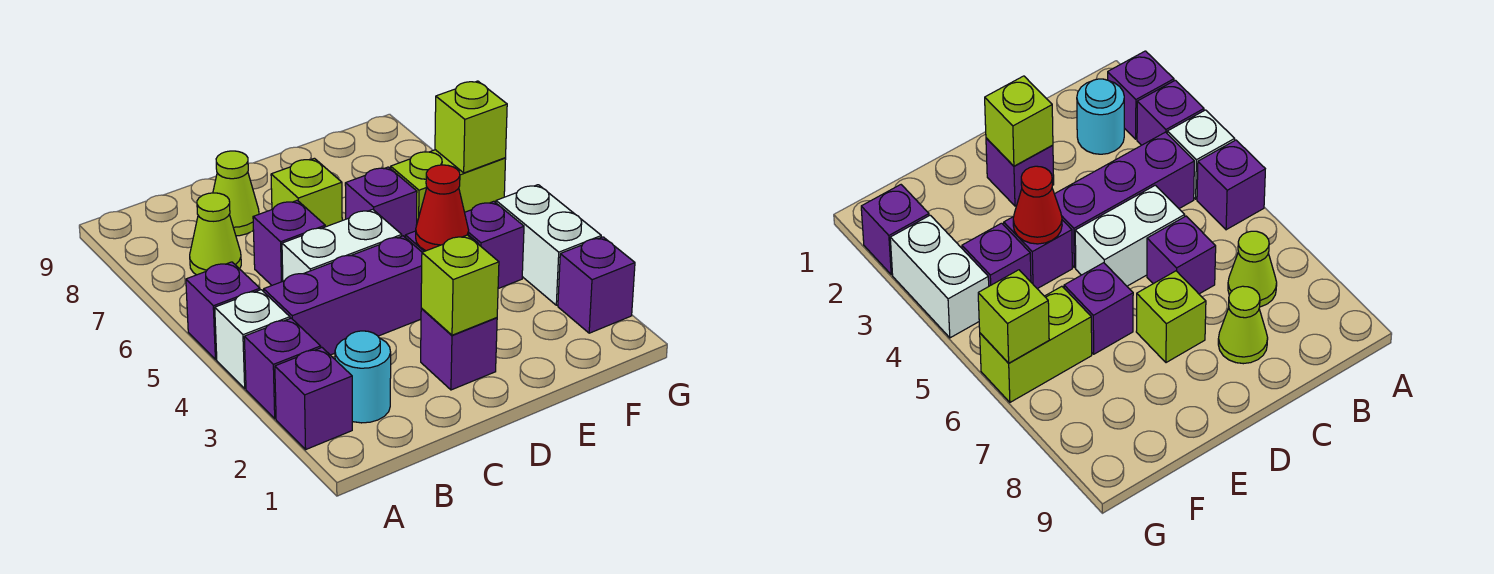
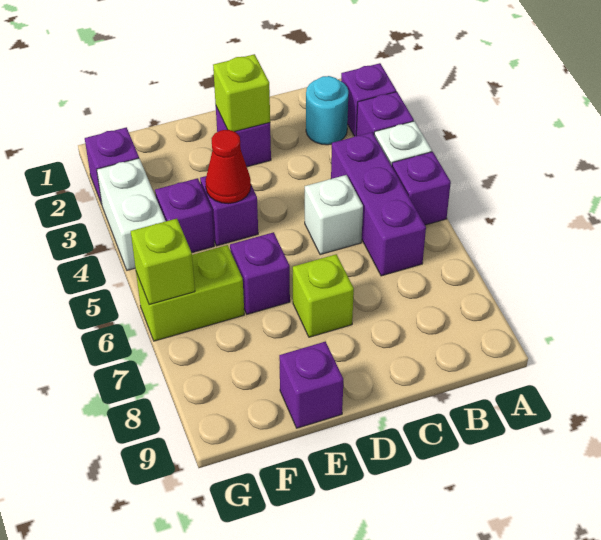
purple 1x3 brick [264,236,422,355] -> purple 1x3 brick turned to [331,132,426,276]
lime 1x1 cone [190,193,241,275] -> none
white 1x2 brick [282,209,402,281] -> white 1x1 brick [305,175,363,255]
purple 1x1 brick [253,200,325,285] -> purple 1x1 brick moved to [279,342,343,428]
lime 1x1 cone [213,151,259,236] -> none

